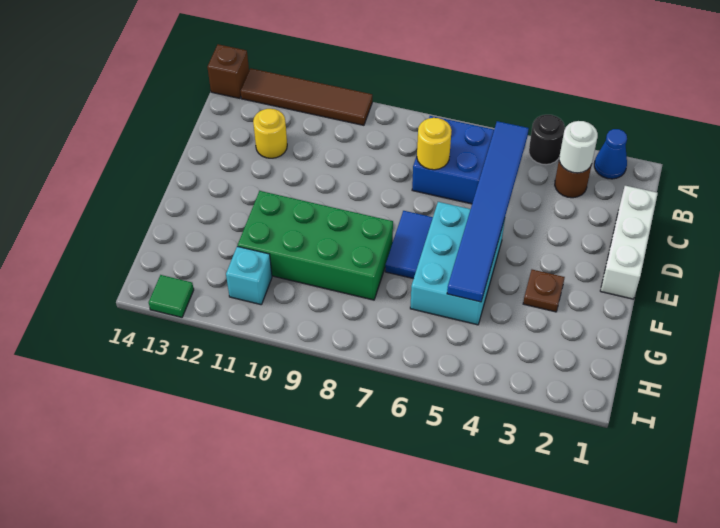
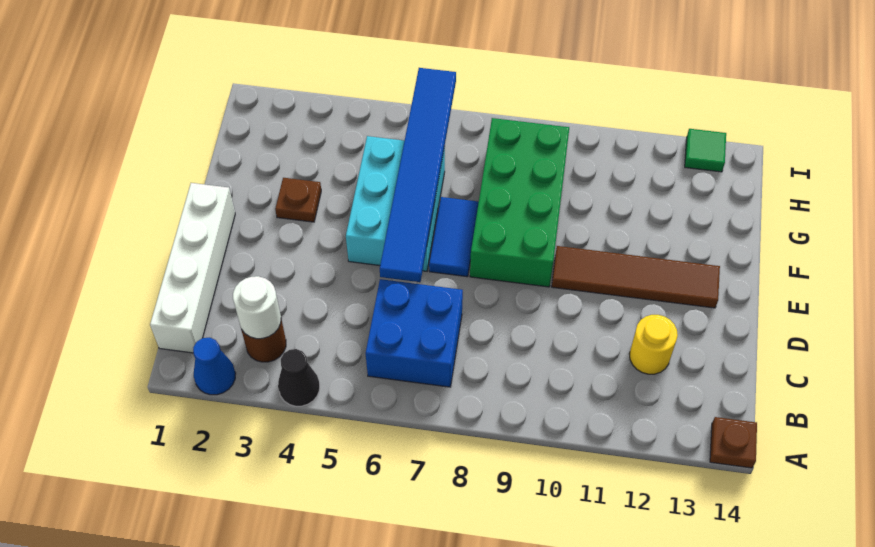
black 1x1 round brick [529,115,565,165] -> black 1x1 cone [278,349,320,406]
brown 1x4 tile [241,68,372,125] -> brown 1x4 tile moved to [552,246,720,308]
brown 1x1 brick [207,44,249,98] -> brown 1x1 plate [710,417,757,468]
blue 1x6 tile [447,121,529,302] -> blue 1x6 tile moved to [380,68,456,282]
white 1x3 brick [600,186,658,299] -> white 1x4 brick [150,183,235,353]
yellow 1x1 round brick [417,118,452,170] -> none
green 2x4 brick [238,191,393,300] -> green 2x4 brick turned to [470,118,569,287]
cyan 1x1 brick [226,246,272,305] -> none

